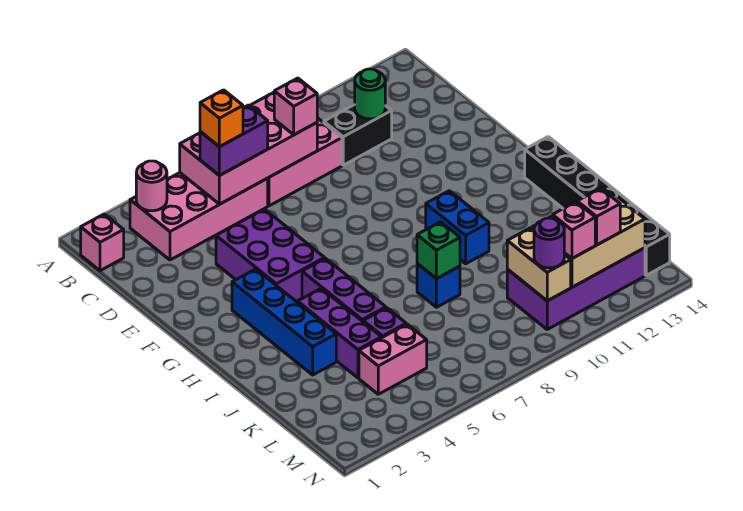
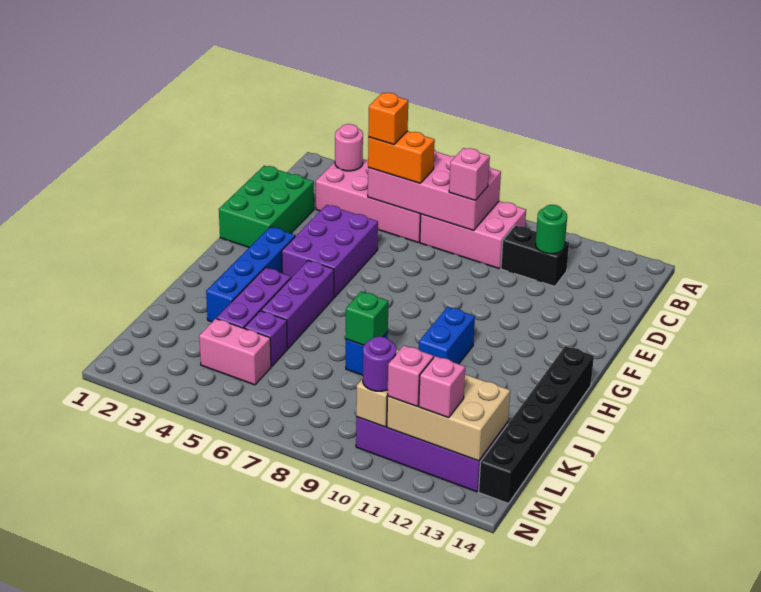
pink 1x1 brick [81,214,124,271] -> none
purple 1x2 brick [200,105,268,176] -> orange 1x2 brick [368,131,435,183]
none -> green 2x3 brick [219,166,314,247]

